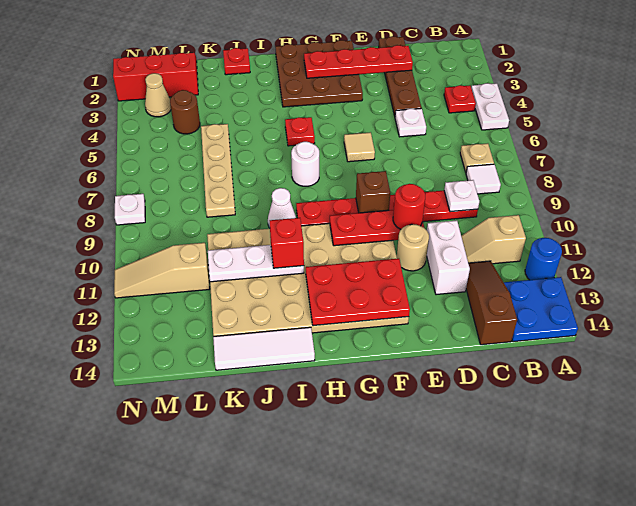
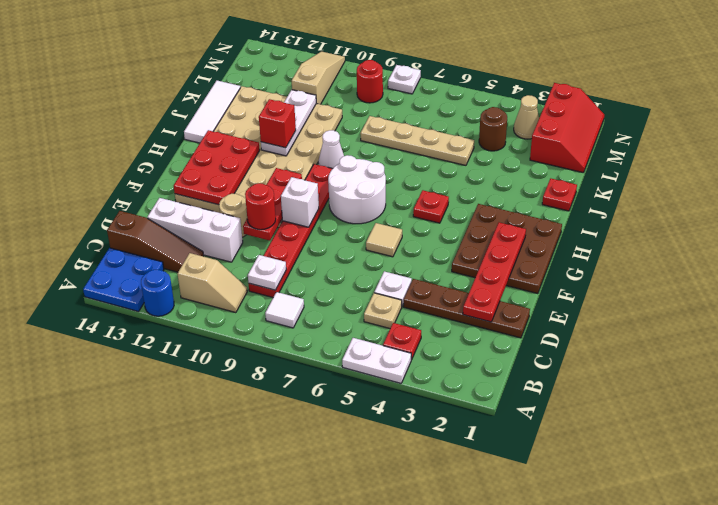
tan 1x1 plate [460,143,494,172] -> tan 1x1 plate moved to [364,293,402,328]
tan 1x2 slope [461,215,526,264] -> tan 1x2 slope turned to [177,253,247,313]
white 1x2 brick [427,220,470,295] -> white 1x3 brick [147,198,243,262]
brown 1x1 brick [356,171,390,213] -> white 1x1 brick [281,177,319,227]
white 1x1 round brick [291,142,319,186] -> white 2x2 round brick [328,155,386,224]
none -> red 1x1 round brick [357,60,383,103]

